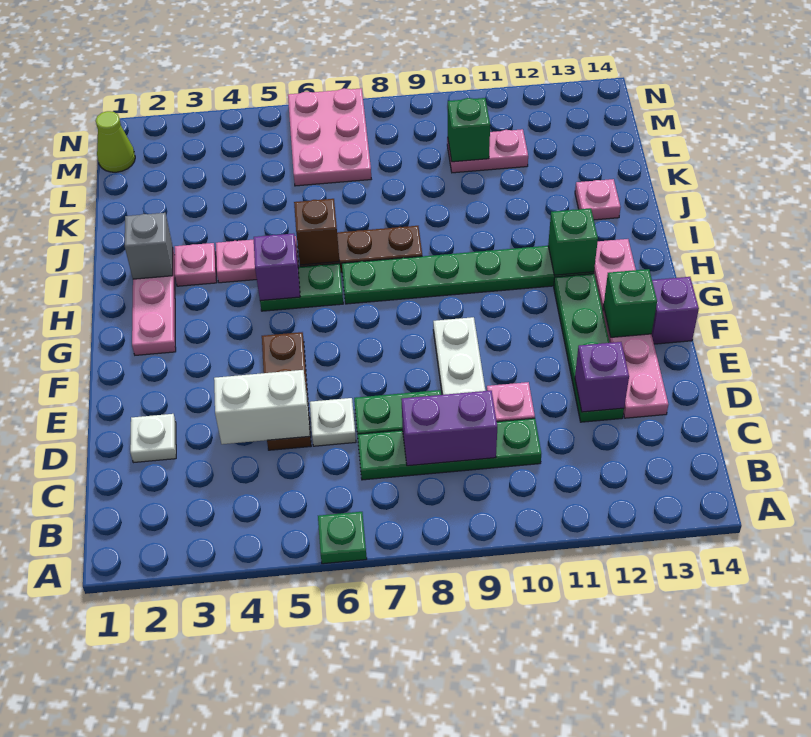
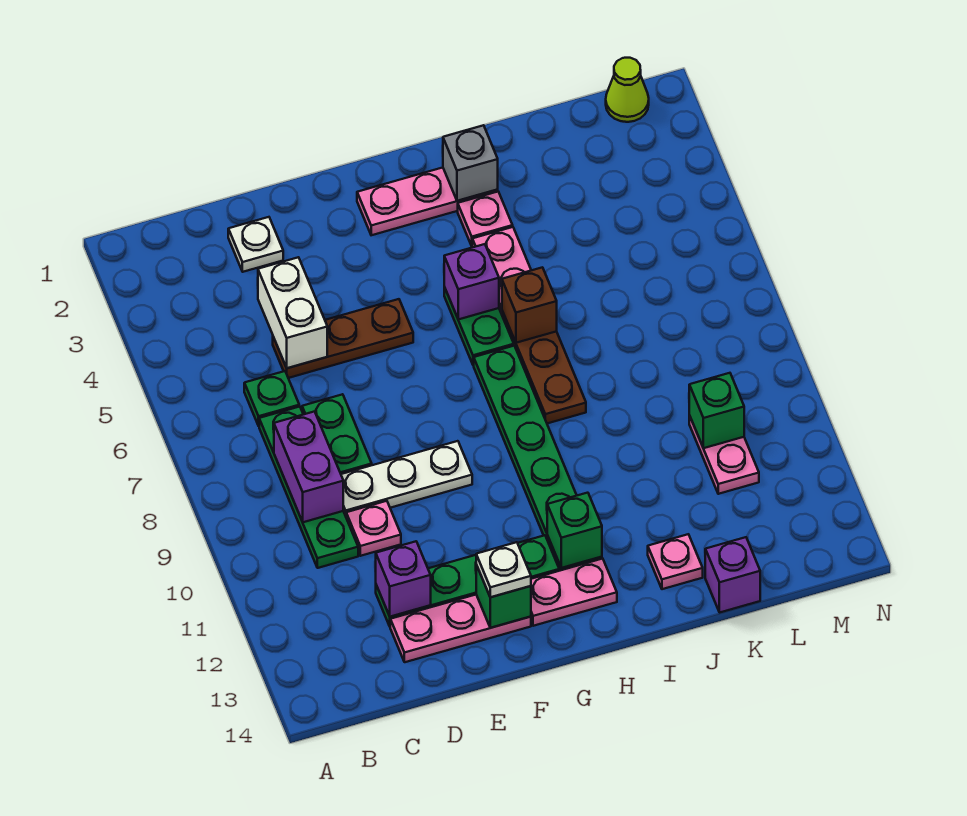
green 1x1 plate [318,512,367,564] -> green 1x1 plate moved to [244,371,299,426]
white 1x1 plate [310,398,356,446] -> white 1x1 plate moved to [476,542,531,597]
purple 1x1 brick [652,277,699,344] -> purple 1x1 brick moved to [705,537,760,612]
pink 2x3 plate [288,88,371,186] -> none

